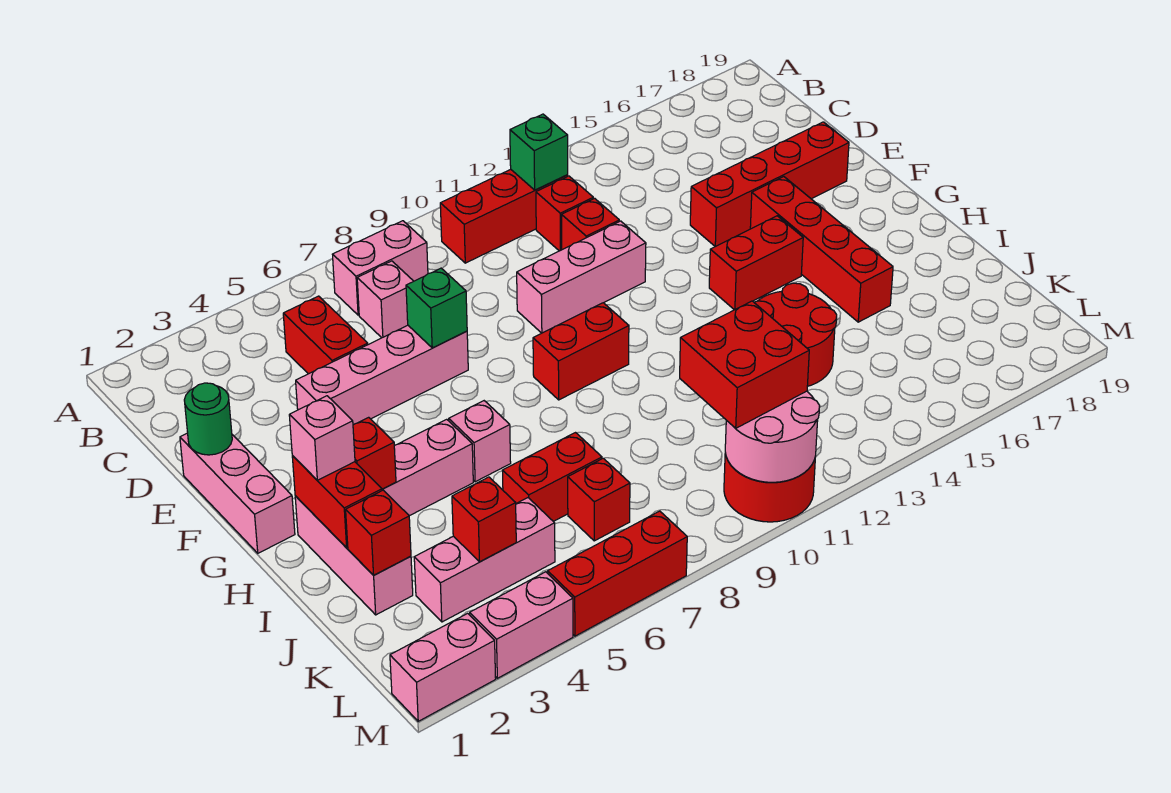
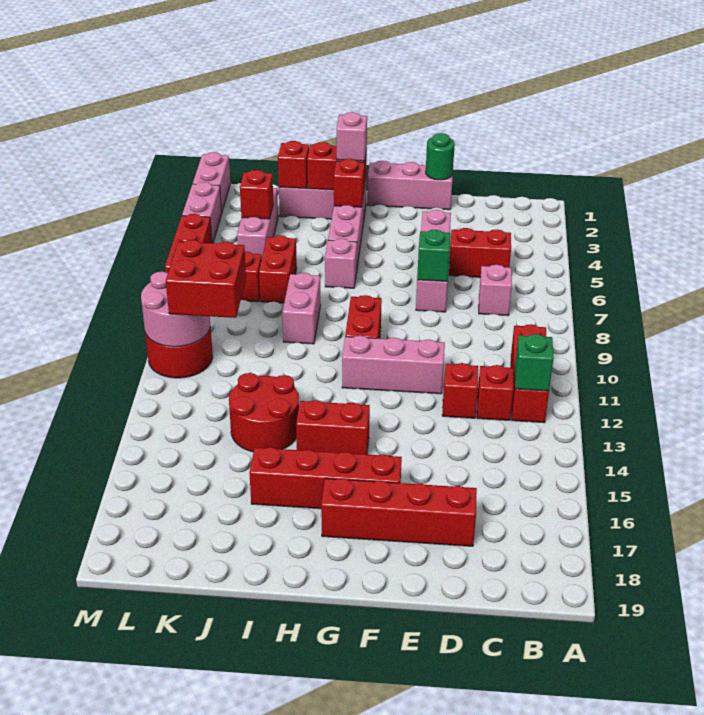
pink 1x2 brick [332,221,428,315] -> pink 1x2 brick moved to [282,273,321,344]
pink 1x3 brick [517,221,646,333] -> pink 1x3 brick turned to [342,336,445,394]
red 1x4 brick [690,122,849,246] -> red 1x4 brick turned to [321,478,477,546]
red 1x2 brick [709,216,803,310] -> red 1x2 brick turned to [296,400,370,454]

